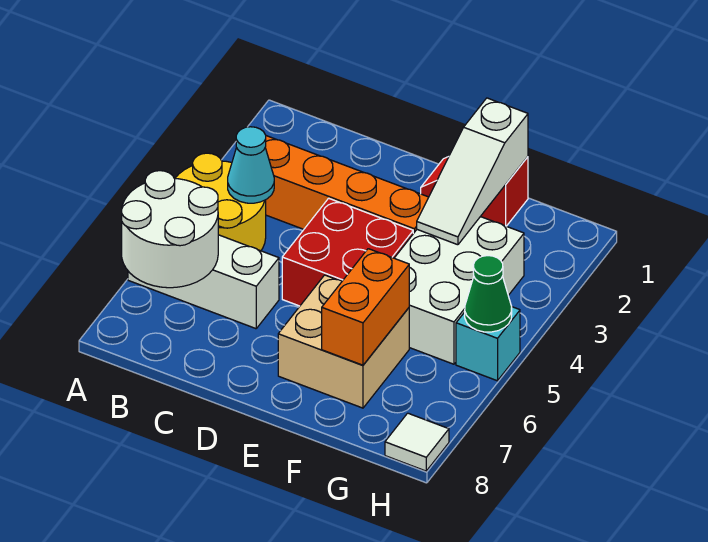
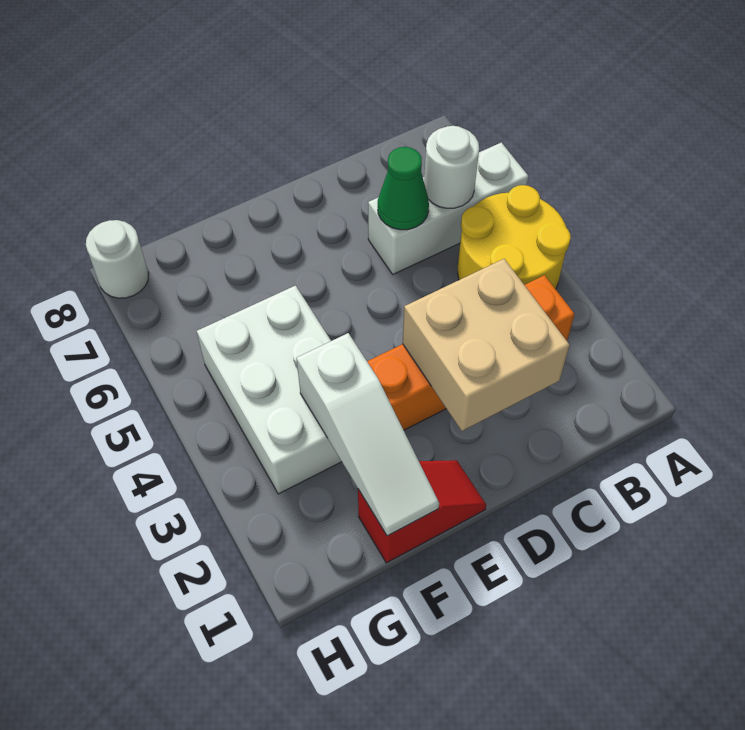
white 2x2 round brick [122,171,218,288] -> white 1x1 round brick [424,126,479,208]
cyan 1x1 cone [228,127,274,203] -> none
red 2x2 brick [282,198,413,306] -> none
tan 2x2 brick [278,275,409,408] -> tan 2x2 brick moved to [403,259,570,431]
white 1x3 slope [417,98,528,245] -> white 1x3 slope turned to [296,333,439,536]
orange 1x2 brick [322,249,409,365] -> none
cyan 1x1 brick [456,307,520,381] -> none
green 1x1 cone [465,256,512,332] -> green 1x1 cone moved to [378,147,429,230]
white 1x1 tile [385,413,449,471] -> white 1x1 round brick [86,220,149,298]

